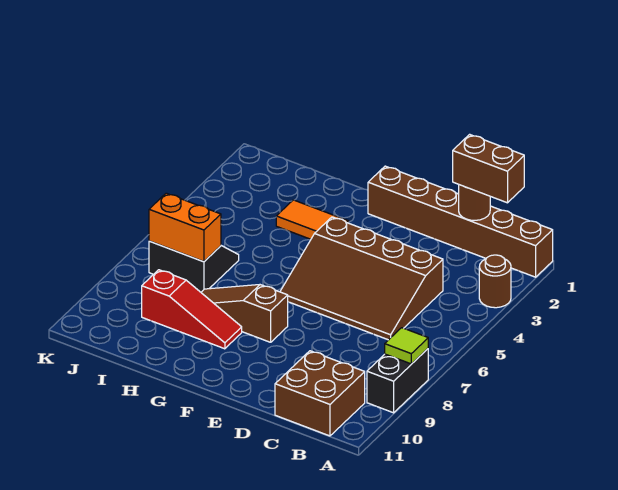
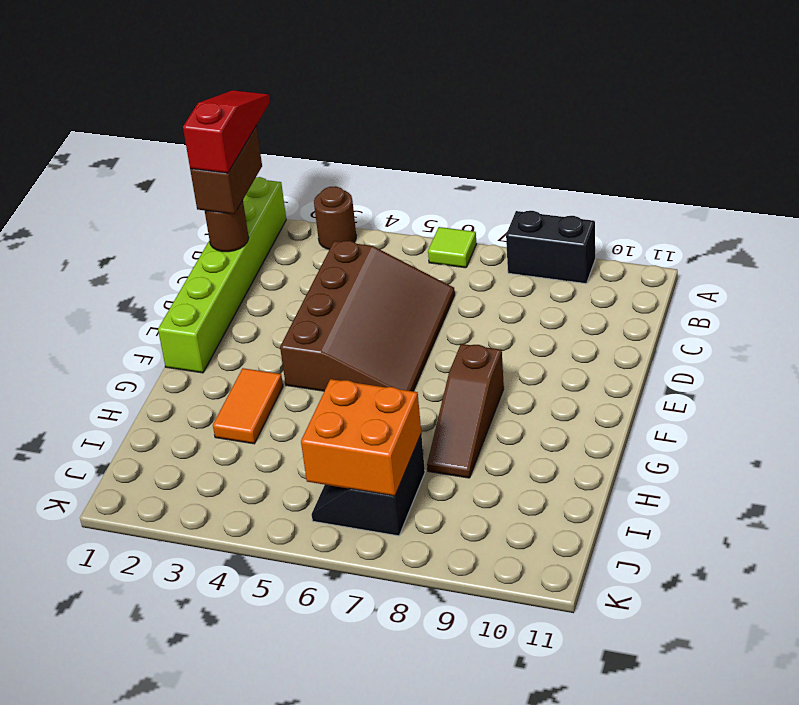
brown 1x6 brick [368,166,553,277] -> lime 1x6 brick [158,177,286,373]
lime 1x1 tile [385,328,428,364] -> lime 1x1 tile moved to [428,227,477,268]
brown 2x2 brick [275,351,365,436] -> none
red 1x3 slope [142,270,242,349] -> red 1x3 slope moved to [183,90,270,173]
orange 1x2 brick [149,193,221,262] -> orange 2x2 brick [301,379,421,496]

